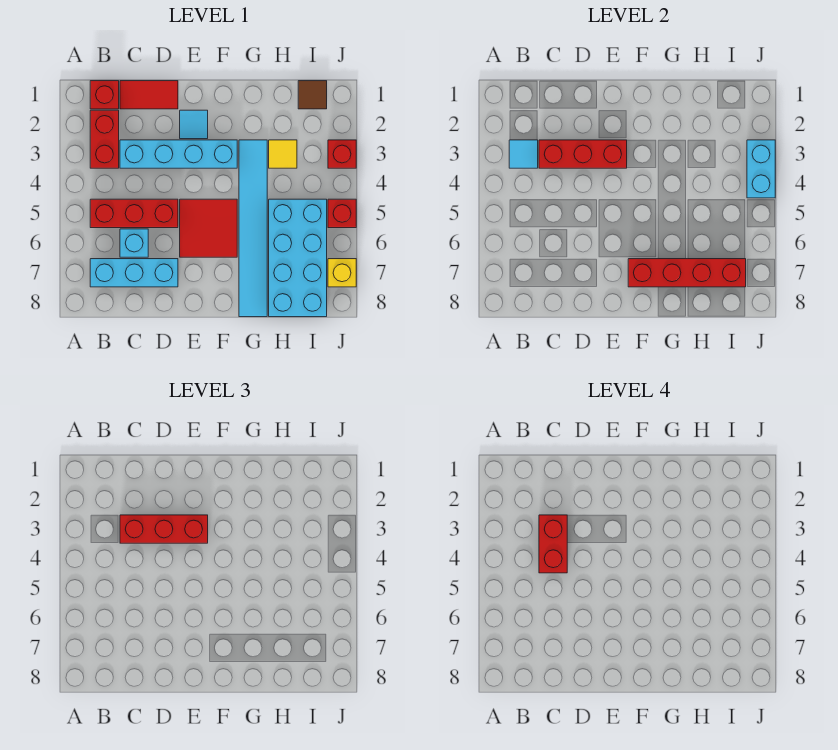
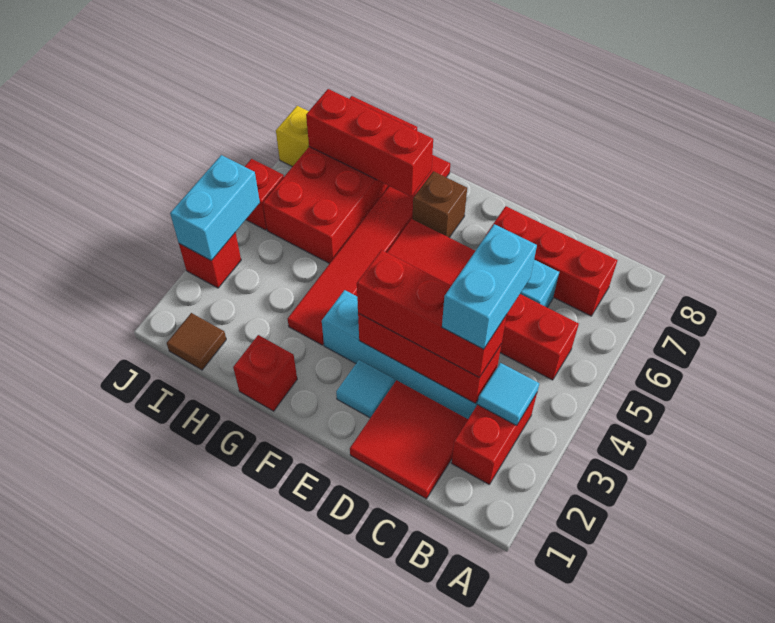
red 1x1 brick [90,81,119,109] -> red 1x1 brick moved to [233,335,297,411]
cyan 1x3 brick [90,259,178,287] -> red 1x3 brick [486,206,617,316]
red 1x2 tile [120,81,178,109] -> red 2x2 tile [350,380,468,499]
red 1x2 brick [539,515,567,573] -> cyan 1x2 brick [442,224,537,349]
none -> brown 1x1 brick [413,171,467,237]
red 1x4 brick [628,259,746,287] -> red 1x3 brick [306,89,433,197]
cyan 1x6 tile [239,140,267,317] -> red 1x6 tile [288,155,450,345]
yellow 1x1 tile [269,140,297,168] -> none
cyan 2x4 brick [269,199,327,317] -> red 2x4 brick [263,96,417,264]

